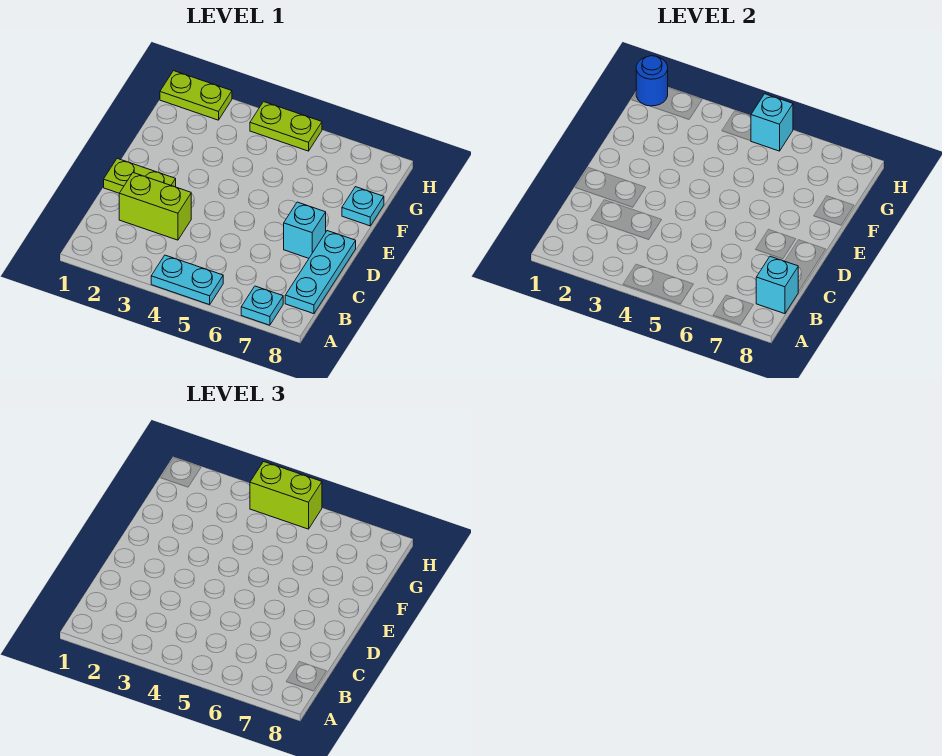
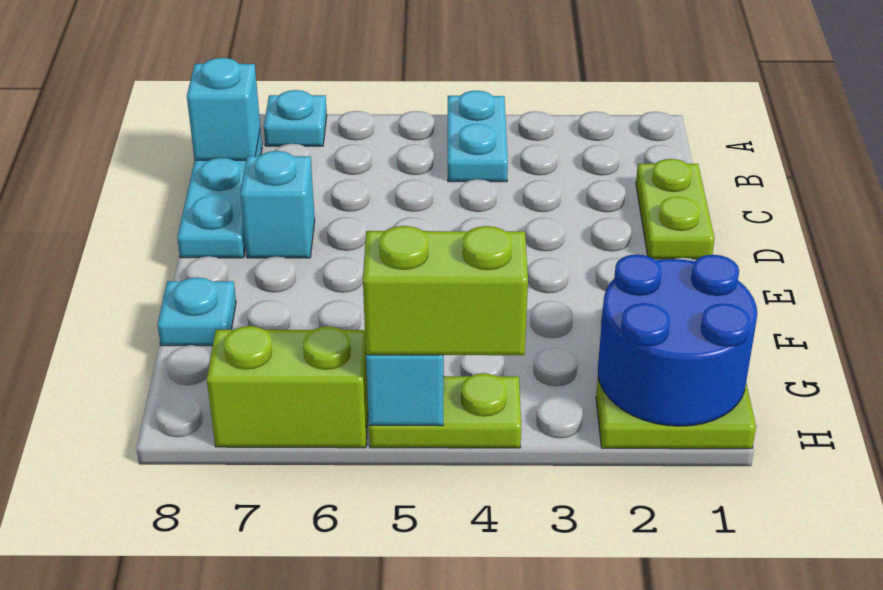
cyan 1x2 plate [151,255,223,305] -> cyan 1x2 plate turned to [448,91,508,182]
lime 1x2 brick [119,173,191,240] -> lime 1x2 brick moved to [207,326,368,448]
lime 1x2 plate [104,158,176,193] -> lime 1x2 plate turned to [636,159,715,259]
blue 1x1 round brick [636,56,668,106] -> blue 2x2 round brick [598,254,757,426]

